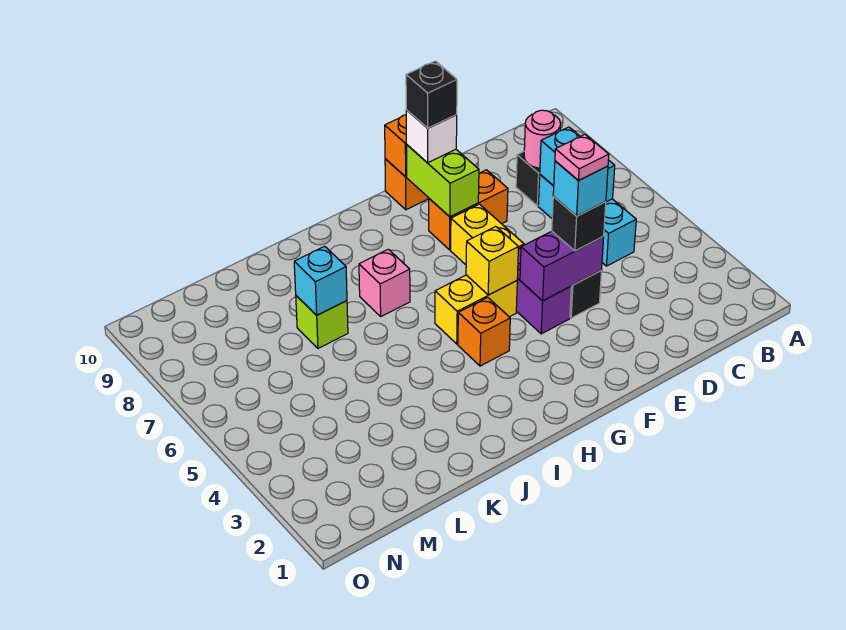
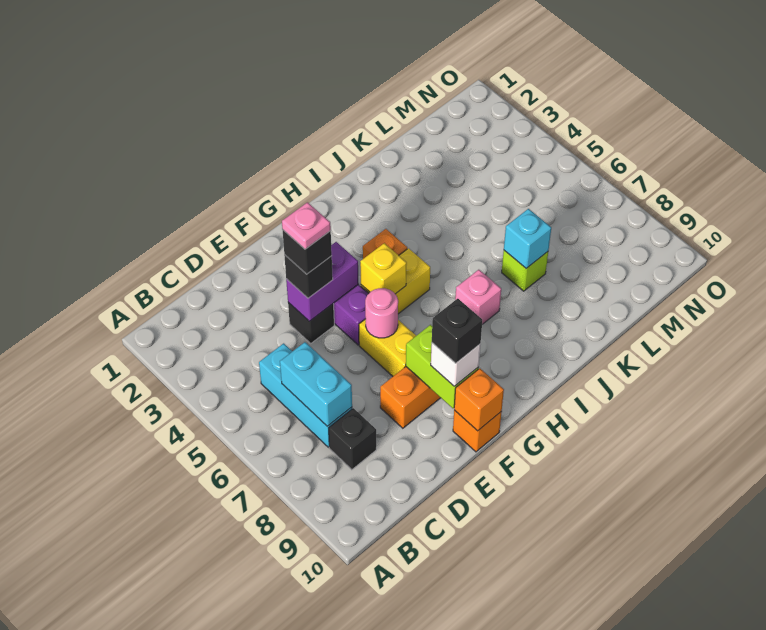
pink 1x1 round brick [524,110,561,168] -> pink 1x1 round brick moved to [365,288,398,338]
cyan 1x1 brick [553,161,608,216] -> black 1x1 brick [282,229,332,274]

